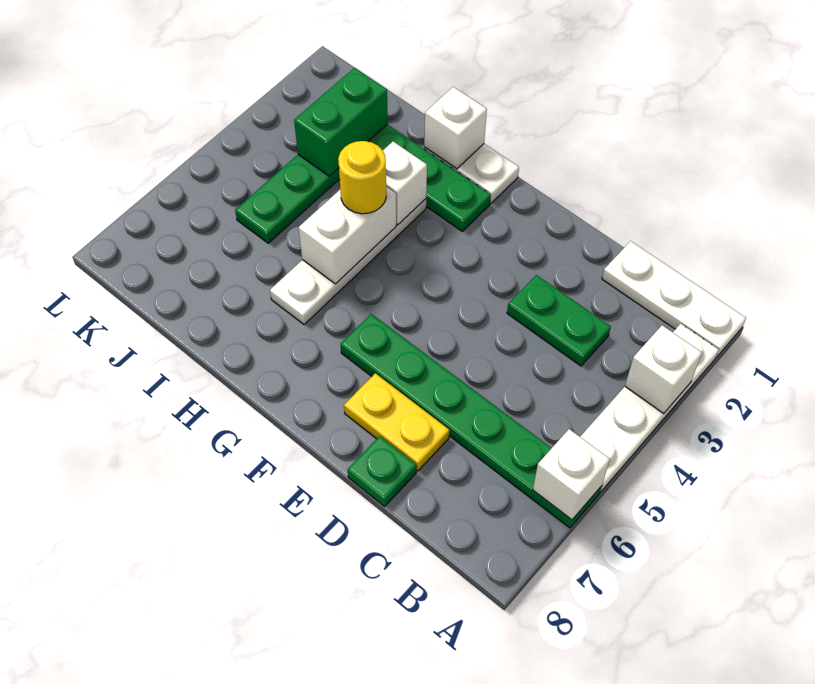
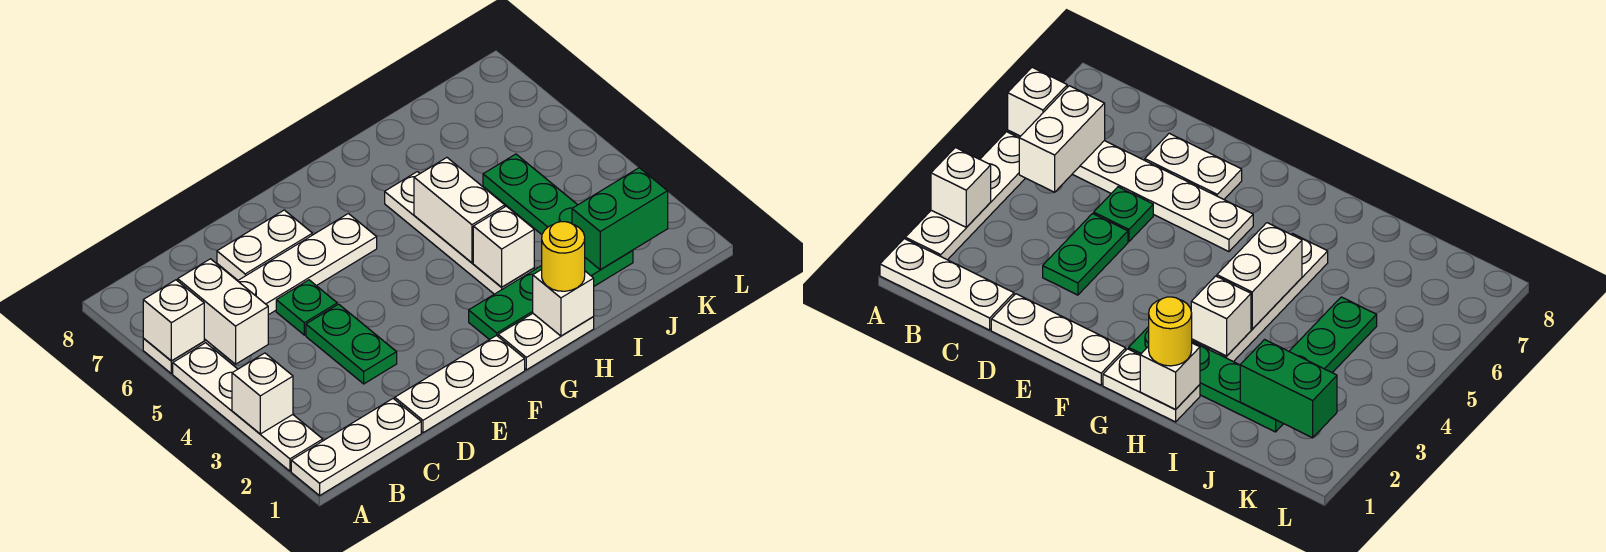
green 1x6 plate [340,314,602,528] -> white 1x6 plate [143,214,377,374]
none -> white 1x2 brick [178,259,268,364]
green 1x2 plate [507,275,611,366] -> green 1x2 plate turned to [306,304,397,384]
none -> white 1x3 plate [395,335,525,433]
yellow 1x2 plate [344,373,449,471] -> white 1x2 plate [217,210,312,280]
green 1x1 plate [348,436,417,506] -> green 1x1 plate moved to [276,280,337,335]
yellow 1x1 round brick [338,141,386,214] -> yellow 1x1 round brick moved to [542,222,585,291]
green 1x2 brick [294,68,388,176] -> green 1x2 brick turned to [572,168,668,270]

